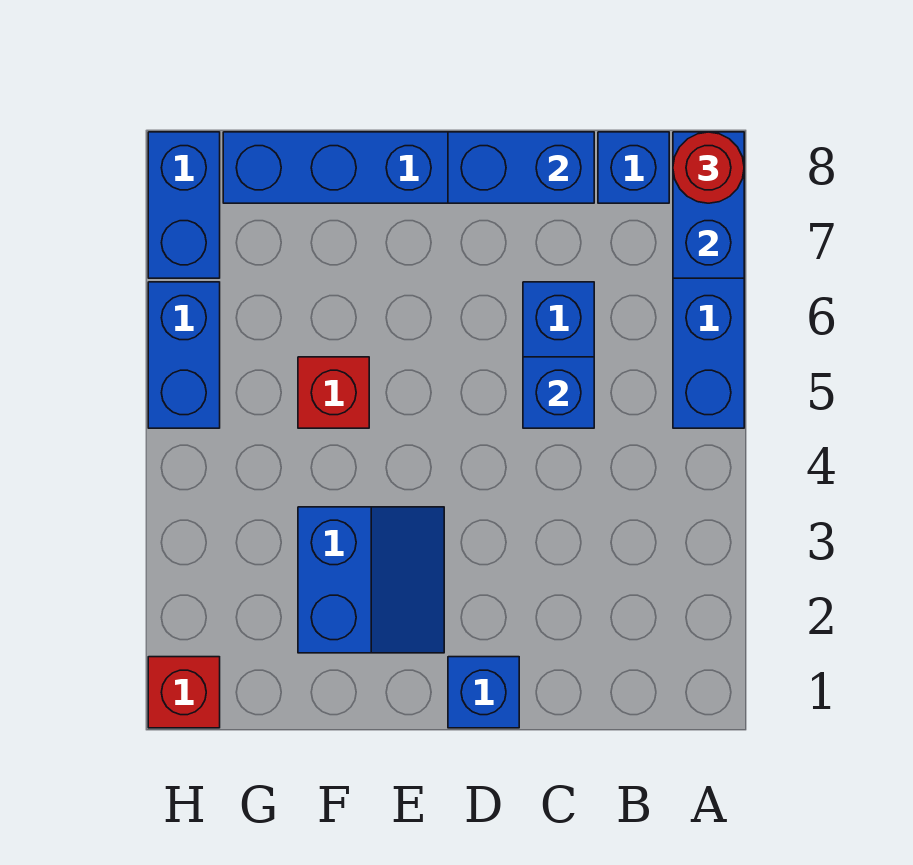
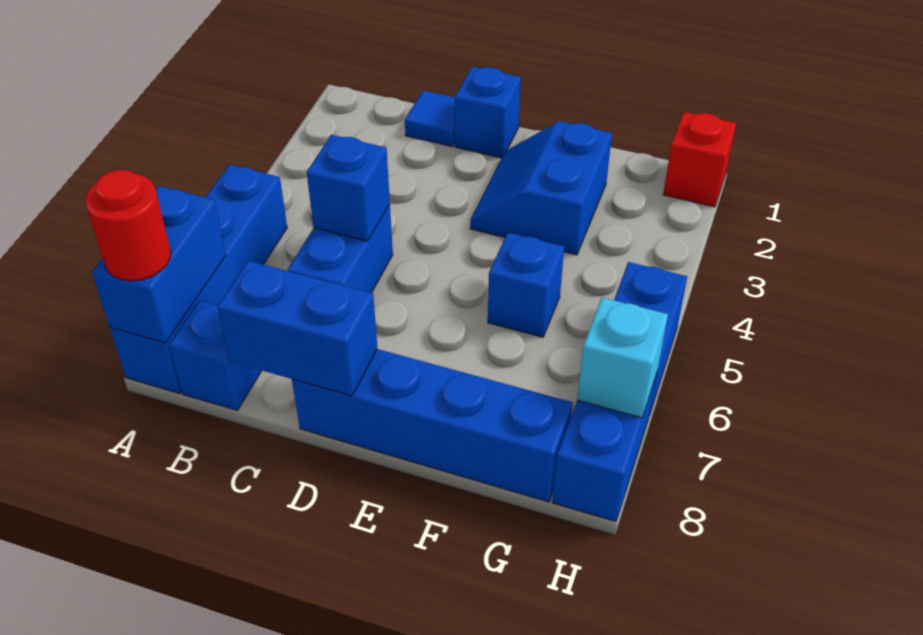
none -> blue 1x1 tile [405,90,455,147]
red 1x1 brick [298,357,369,428] -> blue 1x1 brick [488,233,564,337]
none -> cyan 1x1 brick [577,298,668,418]

